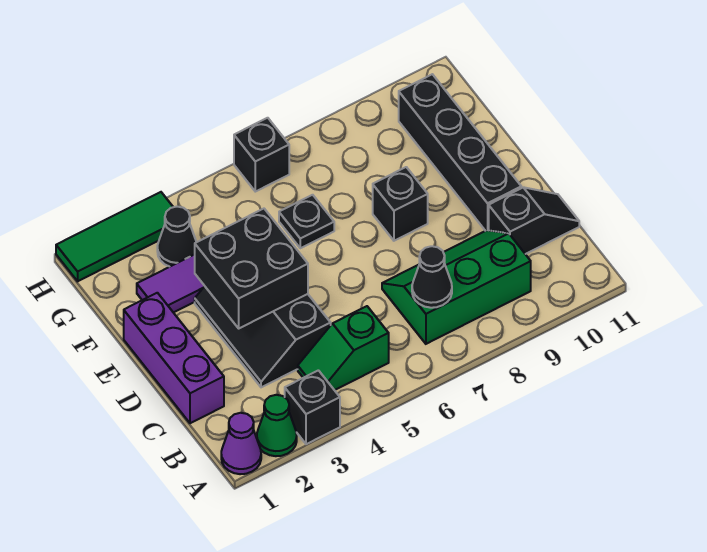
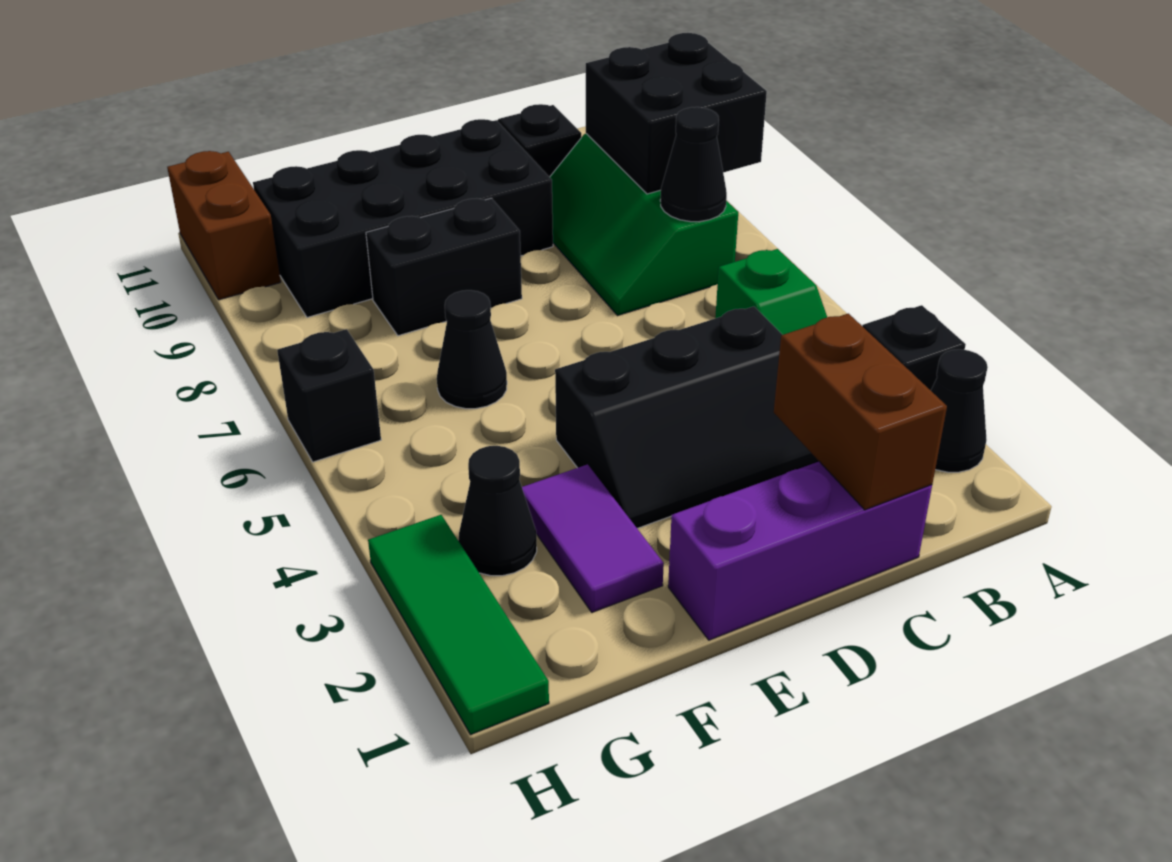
purple 1x1 cone [221,413,261,474] -> none
green 1x1 cone [257,395,297,456] -> black 1x1 cone [931,349,988,472]
none -> brown 1x2 brick [774,314,947,510]
black 2x2 brick [195,209,308,328] -> black 2x2 brick moved to [586,33,767,194]
black 1x4 brick [399,74,521,231] -> black 2x4 brick [253,119,553,317]
black 1x1 brick [373,167,428,241] -> black 1x2 brick [366,198,522,336]
black 1x1 plate [279,195,334,248] -> black 1x1 cone [437,290,507,409]
none -> brown 1x2 brick [167,151,281,300]

